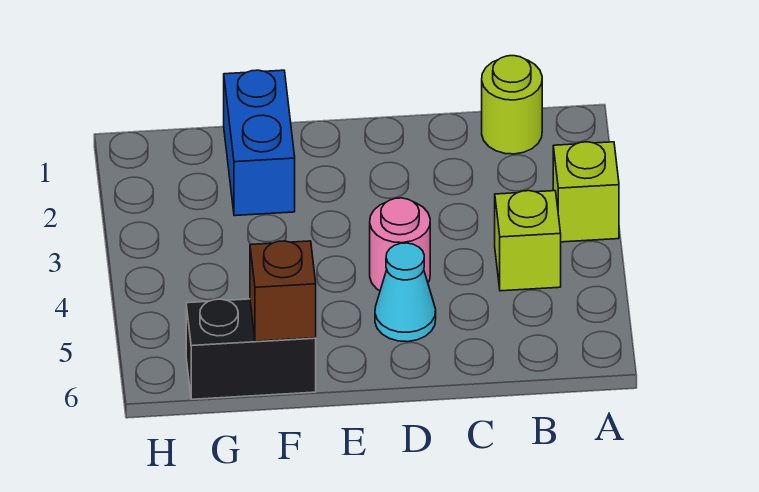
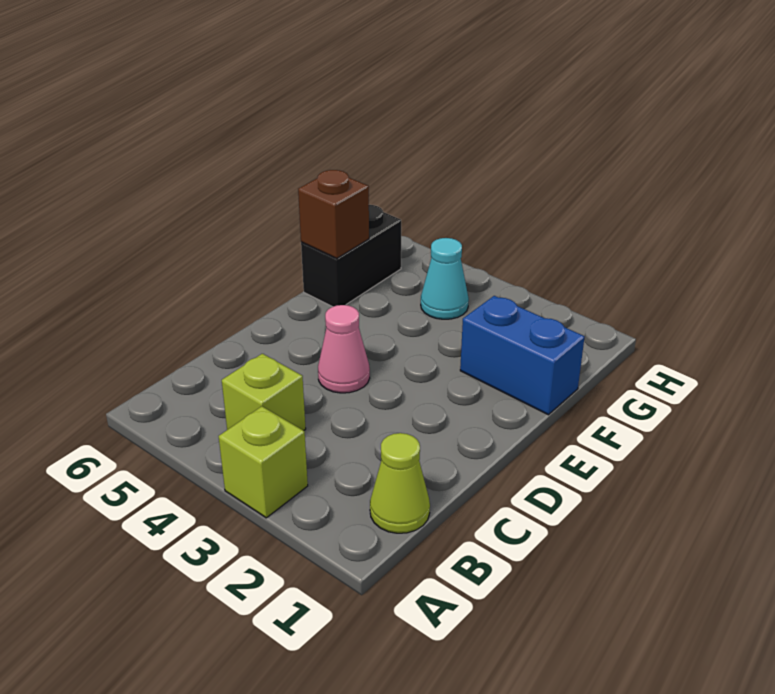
lime 1x1 round brick [482,56,542,154] -> lime 1x1 cone [370,433,430,533]
pink 1x1 round brick [370,198,430,291] -> pink 1x1 cone [318,305,370,393]
cyan 1x1 cone [375,243,436,342] -> cyan 1x1 cone moved to [421,238,469,319]

